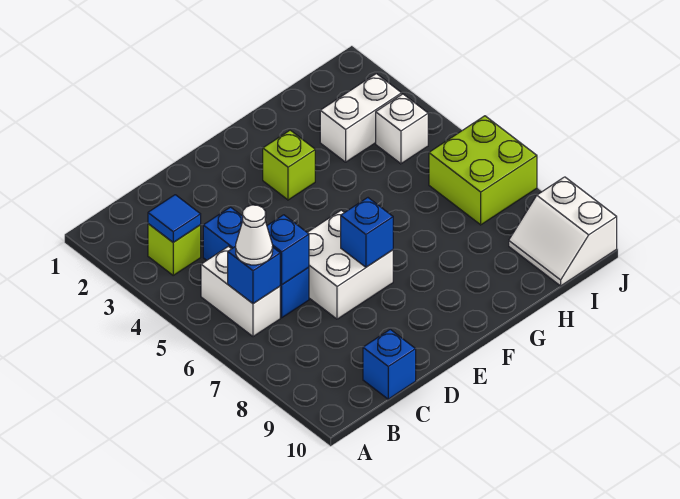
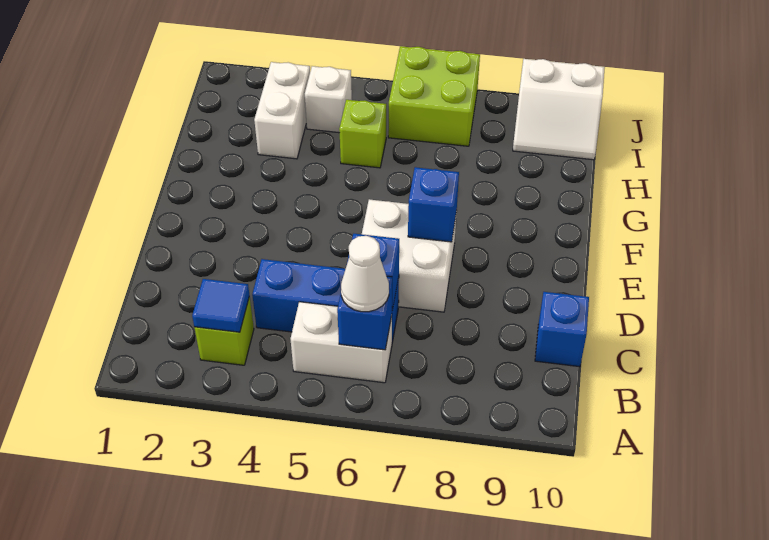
lime 1x1 brick [263,130,315,200] -> lime 1x1 brick moved to [339,100,386,168]

